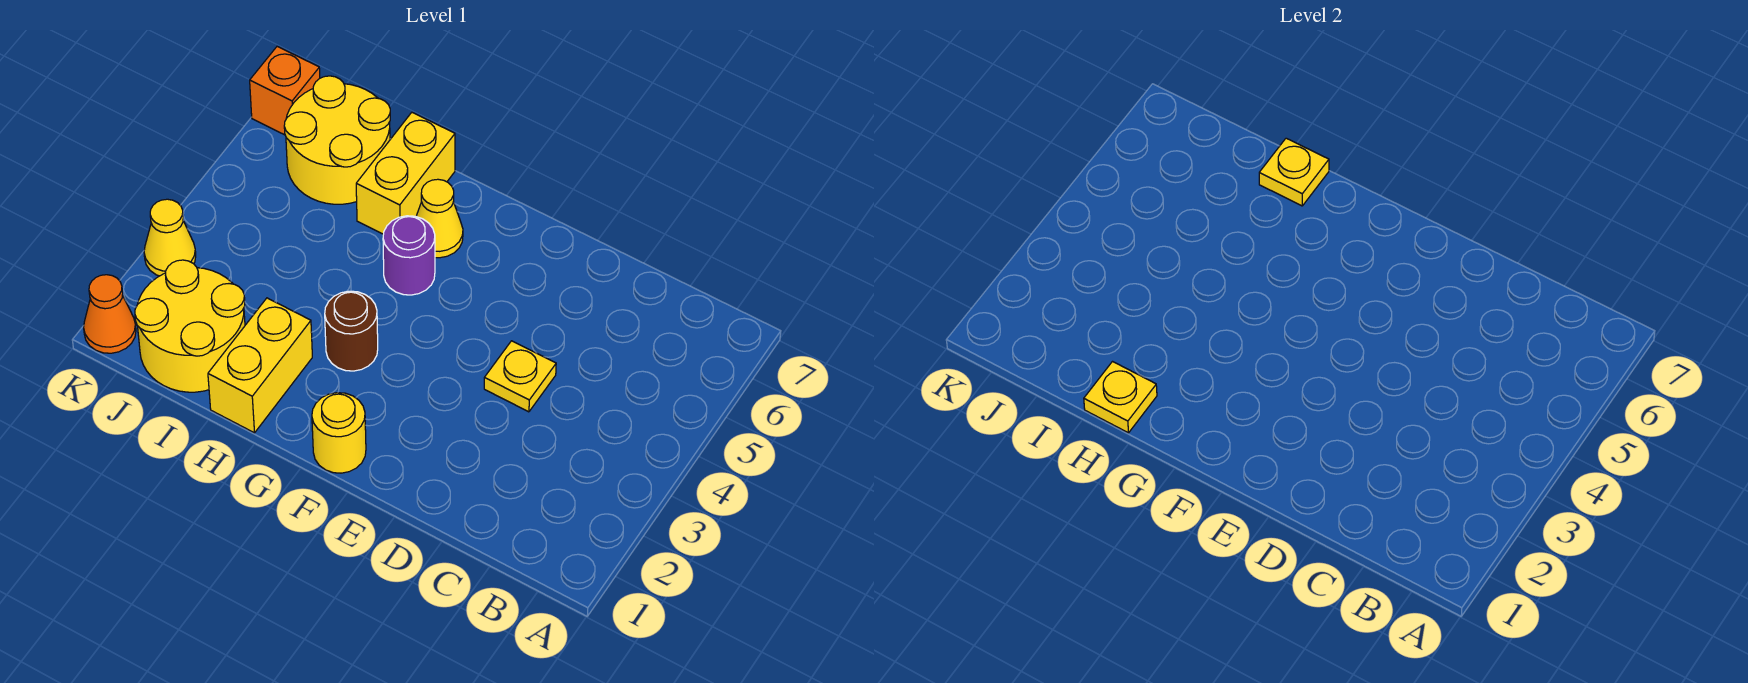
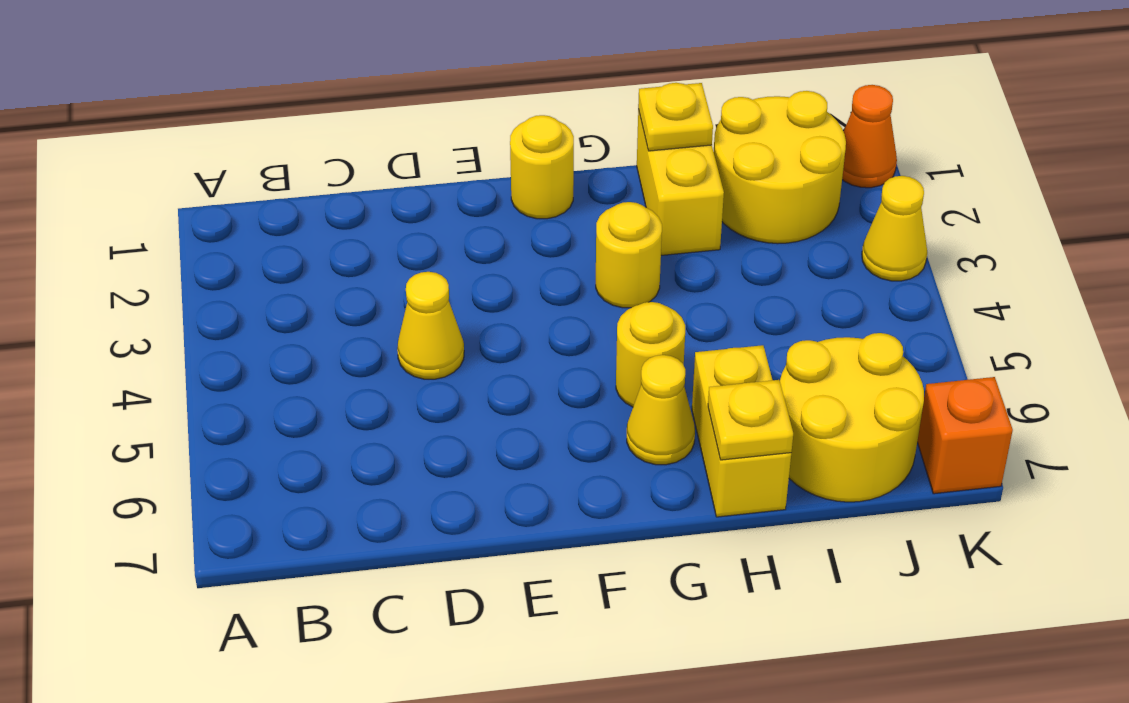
yellow 1x1 plate [484,341,556,412] -> yellow 1x1 cone [397,272,464,379]
brown 1x1 round brick [325,291,378,371] -> yellow 1x1 round brick [596,202,662,308]
purple 1x1 round brick [383,216,435,295] -> yellow 1x1 round brick [616,302,685,407]

